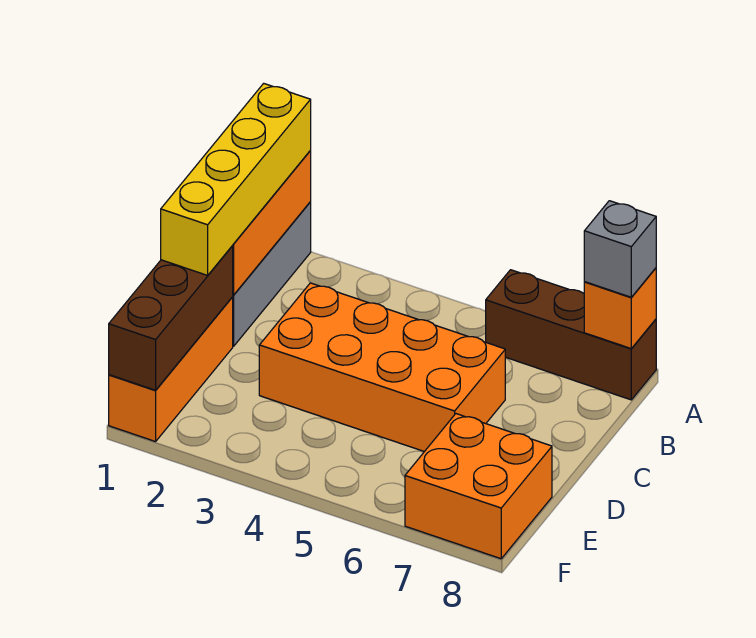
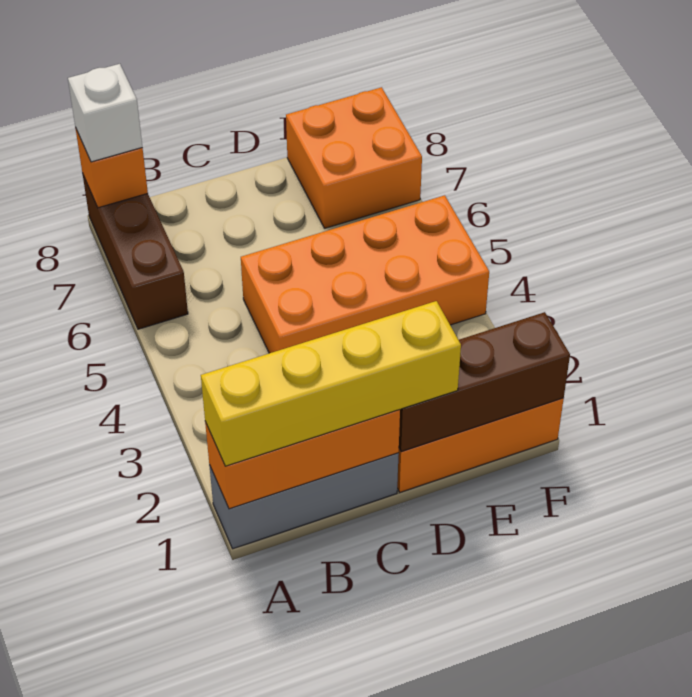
grey 1x1 brick [584,201,656,297] -> white 1x1 brick [68,64,142,162]
orange 2x4 brick [259,283,505,452] -> orange 2x4 brick turned to [241,195,489,353]

